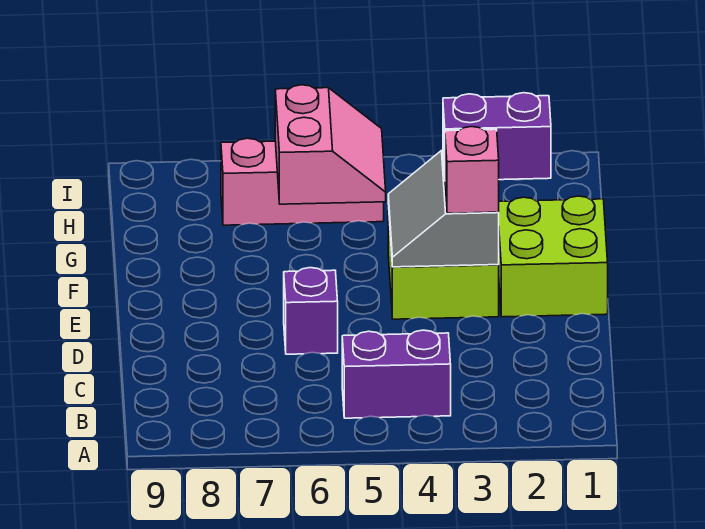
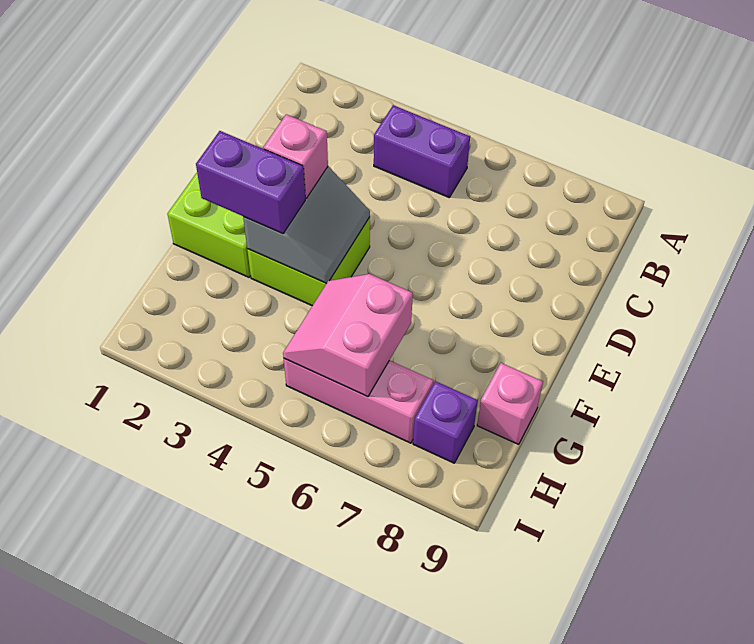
purple 1x1 brick [284,268,338,354] -> purple 1x1 brick moved to [413,381,478,463]
none -> pink 1x1 brick [477,363,543,444]

